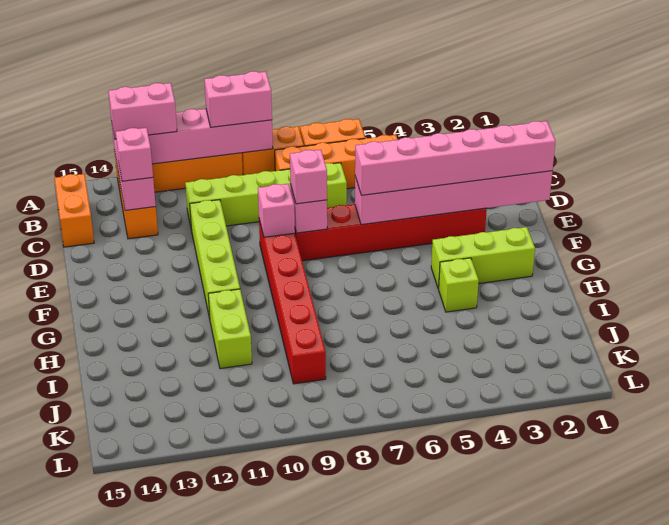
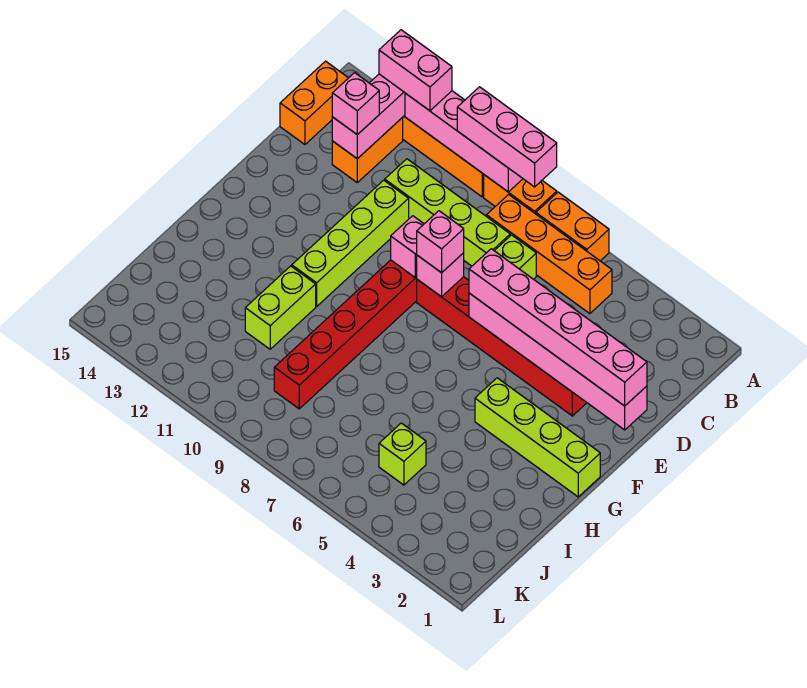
pink 1x2 brick [204,71,272,127] -> pink 1x3 brick [457,87,557,187]
lime 1x3 brick [431,227,535,289] -> lime 1x4 brick [475,378,600,497]
lime 1x1 brick [439,258,479,312] -> lime 1x1 brick moved to [379,423,426,485]

